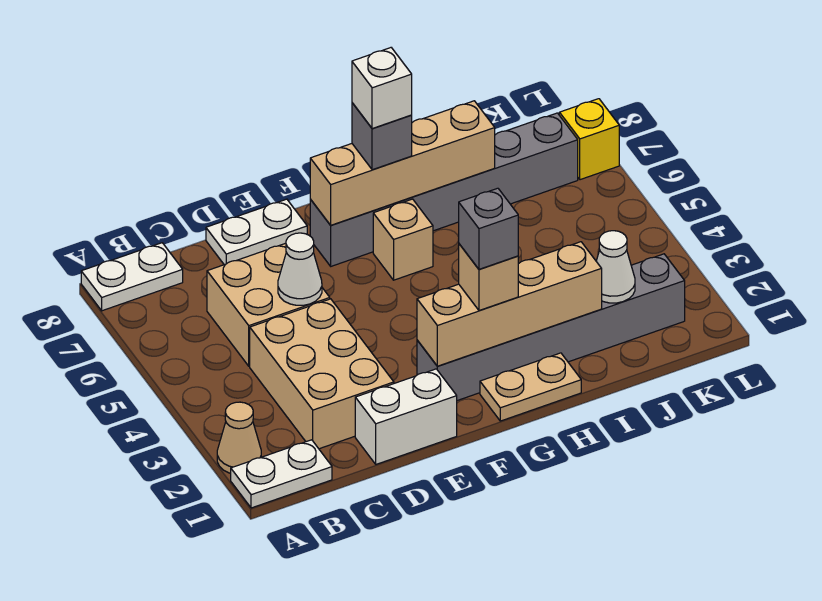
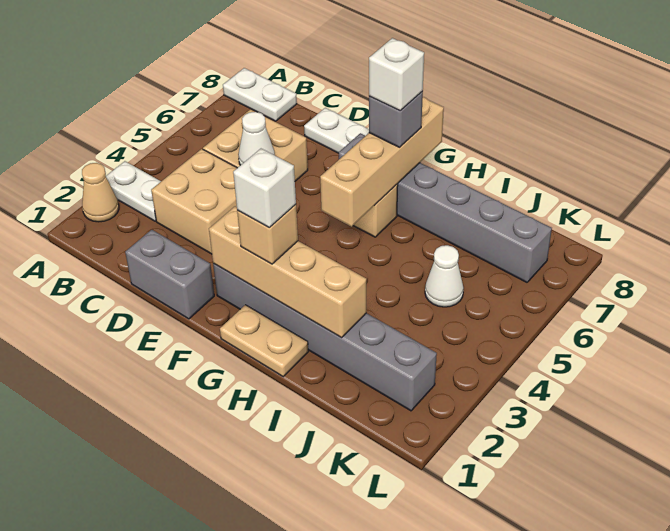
white 1x2 plate [231,440,332,508] -> white 1x2 plate moved to [106,161,161,221]
tan 2x3 brick [250,299,394,449] -> tan 2x2 brick [151,149,237,254]
white 1x2 brick [355,369,457,464] -> grey 1x2 brick [125,230,214,319]
tan 1x4 brick [310,101,495,225] -> tan 1x4 brick turned to [320,97,444,227]
grey 1x1 brick [459,188,518,269] -> white 1x1 brick [233,149,296,228]
white 1x1 cone [596,231,635,303] -> white 1x1 cone moved to [425,245,464,307]
yellow 1x1 brick [559,99,619,180] -> none

